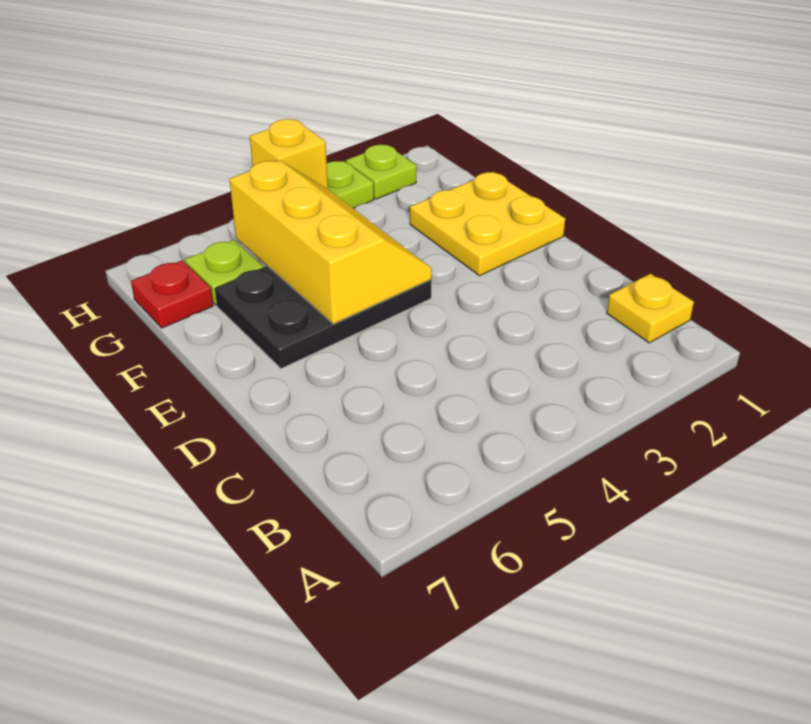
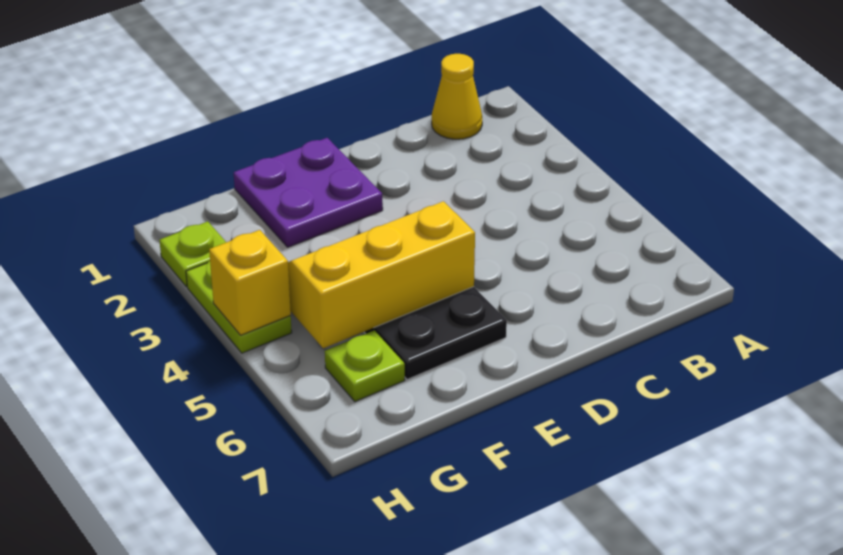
yellow 1x1 plate [607,274,694,343] -> yellow 1x1 cone [432,54,482,139]
yellow 2x2 plate [410,172,565,276] -> purple 2x2 plate [234,138,383,247]
red 1x1 plate [131,260,213,328] -> none

